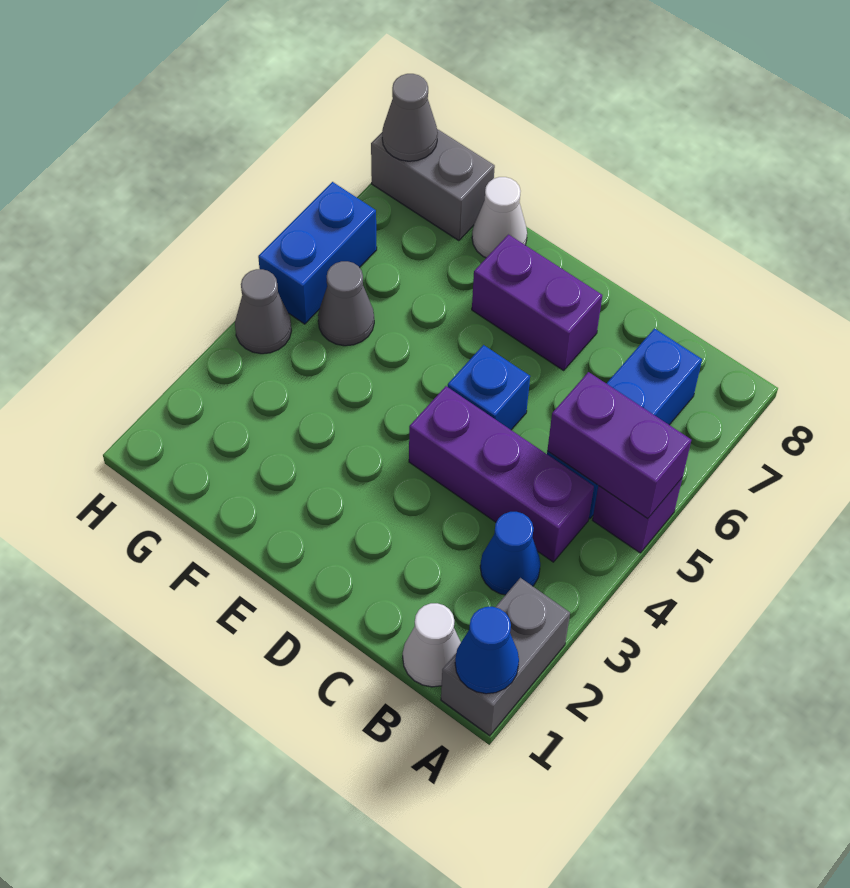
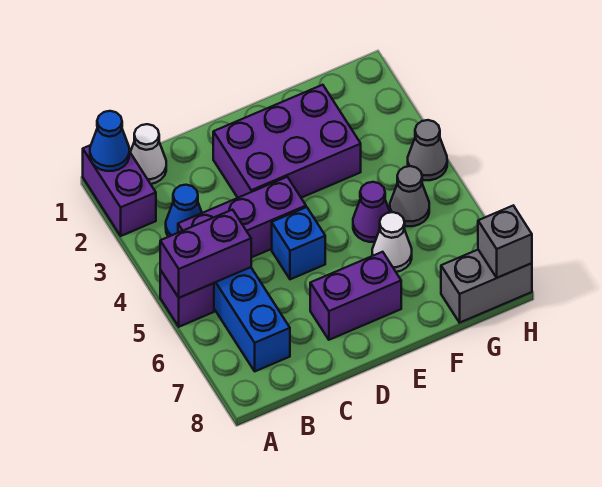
grey 1x2 brick [441,578,570,736] -> purple 1x2 brick [83,145,156,236]
none -> purple 2x3 brick [213,85,361,198]
none -> purple 1x1 cone [353,182,390,242]
white 1x1 cone [472,177,527,258] -> white 1x1 cone moved to [372,212,412,272]
blue 1x2 brick [258,182,377,324] -> none
grey 1x1 cone [382,74,438,161] -> grey 1x1 brick [478,206,532,278]

